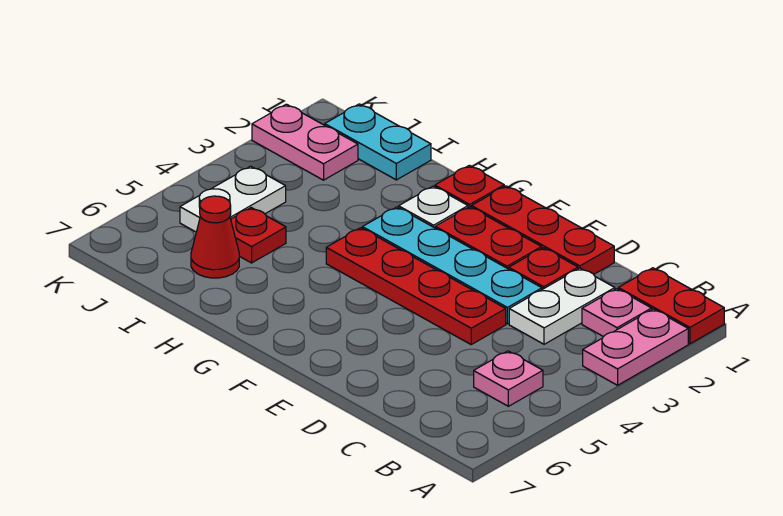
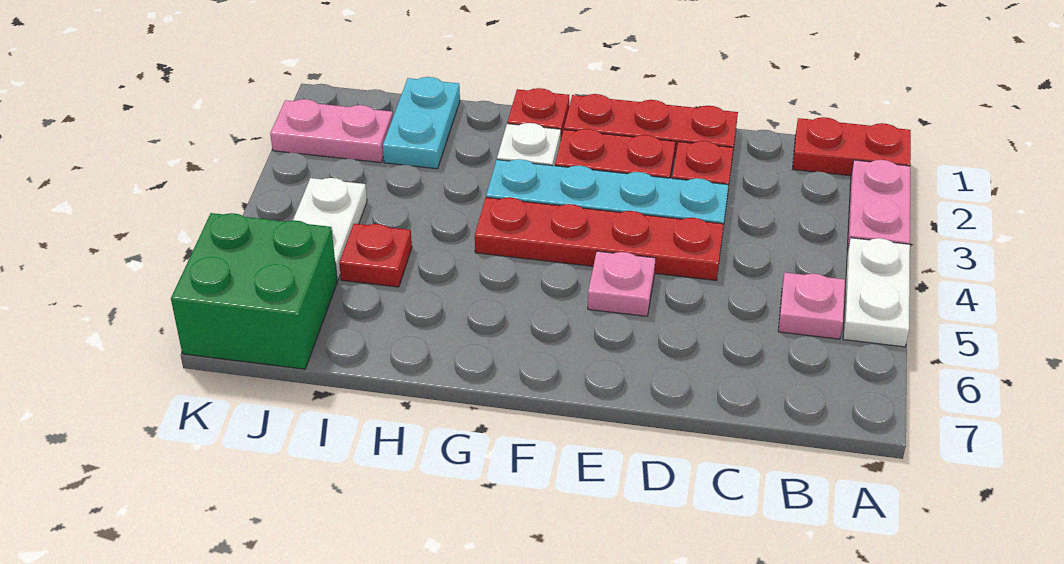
pink 1x1 plate [582,289,652,337] -> pink 1x1 plate moved to [588,251,656,316]
white 1x2 plate [509,268,615,344] -> white 1x2 plate moved to [843,238,910,347]
cyan 1x2 plate [325,104,431,180] -> cyan 1x2 plate turned to [383,77,460,169]
red 1x1 cone [191,196,239,278] -> none
none -> green 2x2 brick [171,213,337,369]

